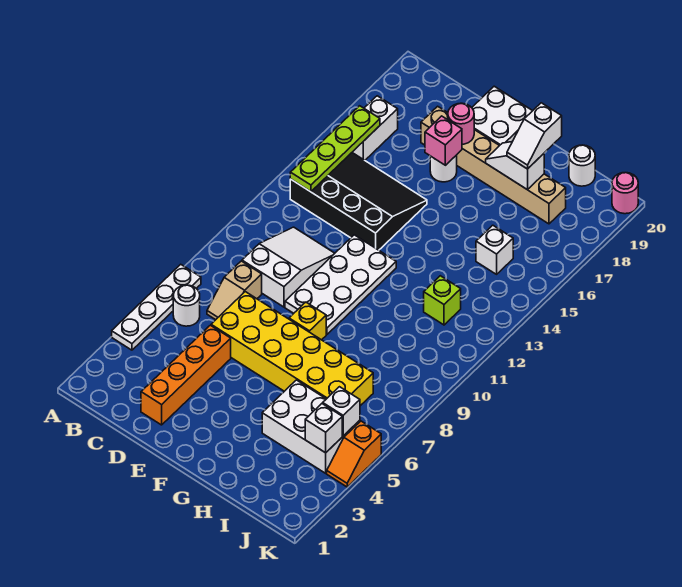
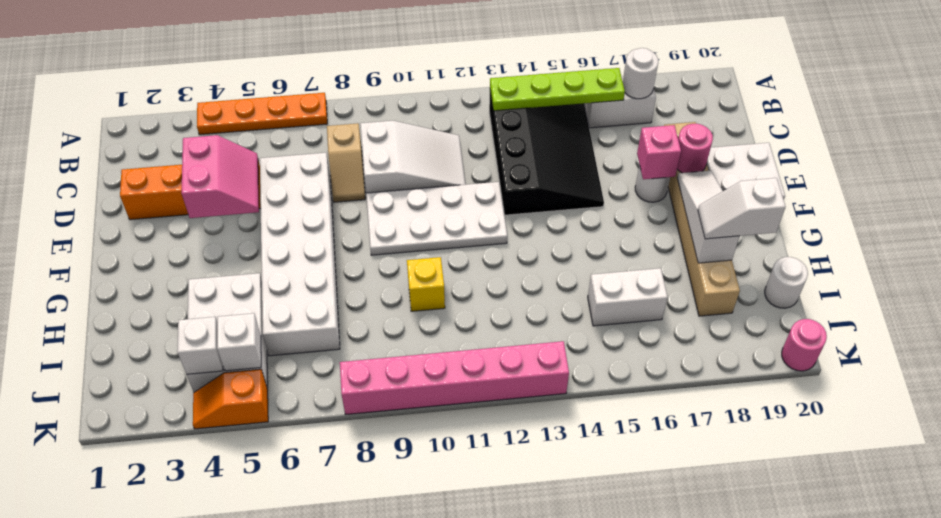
white 1x4 plate [112,264,201,350] -> orange 1x4 plate [197,93,327,135]
white 1x1 round brick [173,285,200,326] -> white 1x1 round brick moved to [623,48,658,99]
tan 1x2 slope [207,261,262,320] -> tan 1x2 slope turned to [327,123,365,202]
none -> pink 2x2 slope [181,135,259,218]
yellow 2x6 brick [211,292,373,406] -> white 2x6 brick [260,153,340,356]
yellow 1x1 brick [289,302,326,340] -> yellow 1x1 brick moved to [407,257,445,311]
white 1x2 slope [486,142,544,190] -> white 1x3 slope [677,171,740,263]
lime 1x1 brick [424,276,461,325] -> none
white 1x1 brick [476,225,513,274] -> white 1x2 brick [588,268,668,326]
none -> pink 1x6 brick [340,341,569,414]

